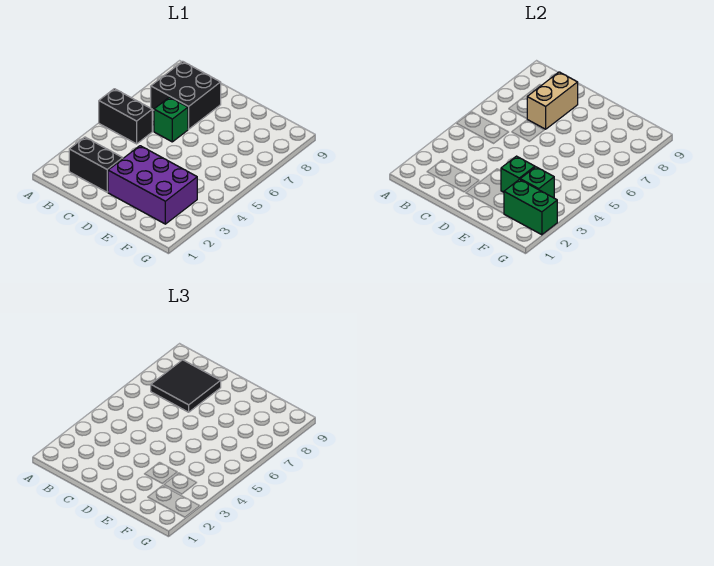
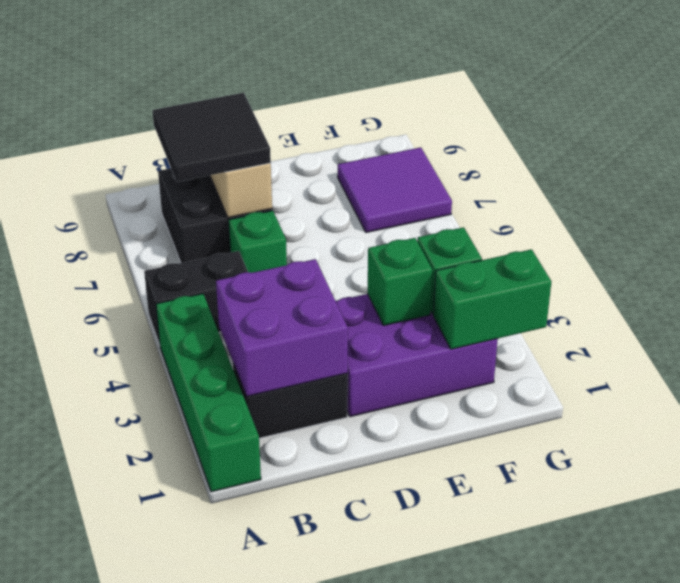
none -> green 1x4 brick [156,294,261,492]
none -> purple 2x2 brick [216,259,348,396]
none -> purple 2x2 tile [338,147,452,232]

